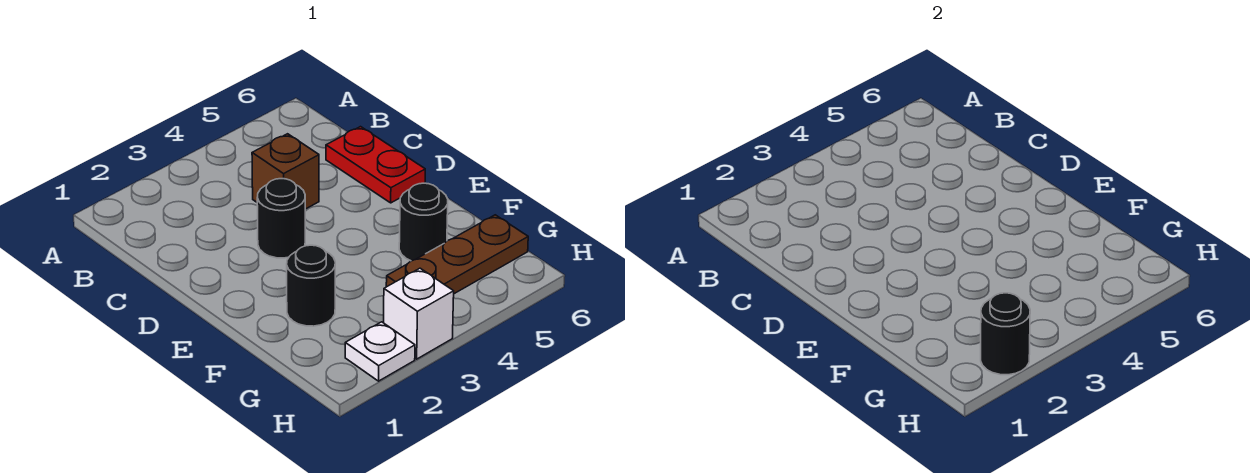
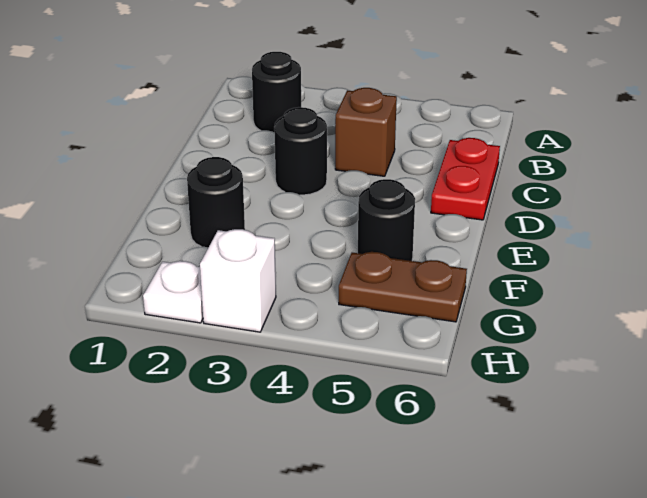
brown 1x3 plate [386,215,528,294] -> brown 1x2 plate [339,252,467,322]
black 1x1 round brick [981,293,1030,375] -> black 1x1 round brick moved to [252,52,301,133]

